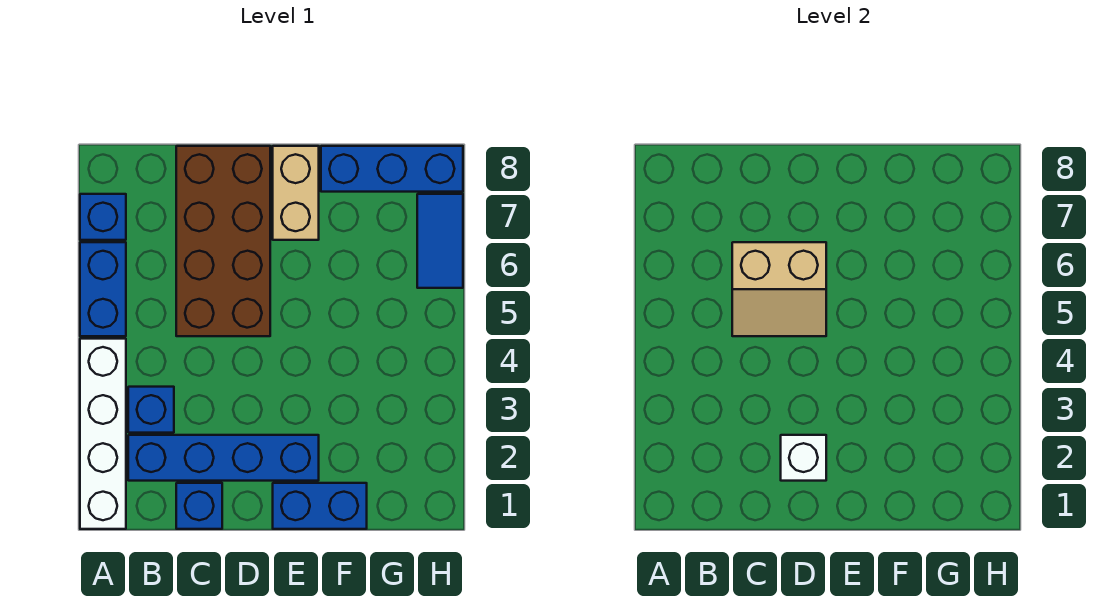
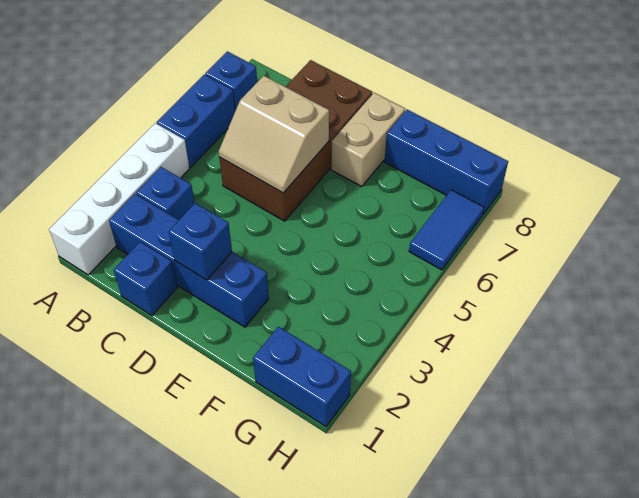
white 1x1 brick [781,435,826,481] -> blue 1x1 brick [169,203,232,280]
blue 1x2 brick [273,483,367,529] -> blue 1x2 brick moved to [253,327,351,427]

